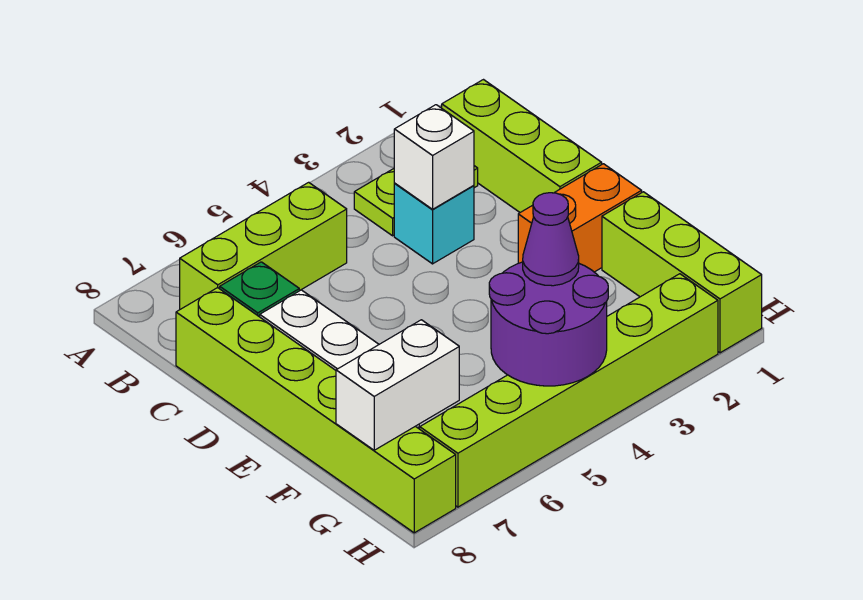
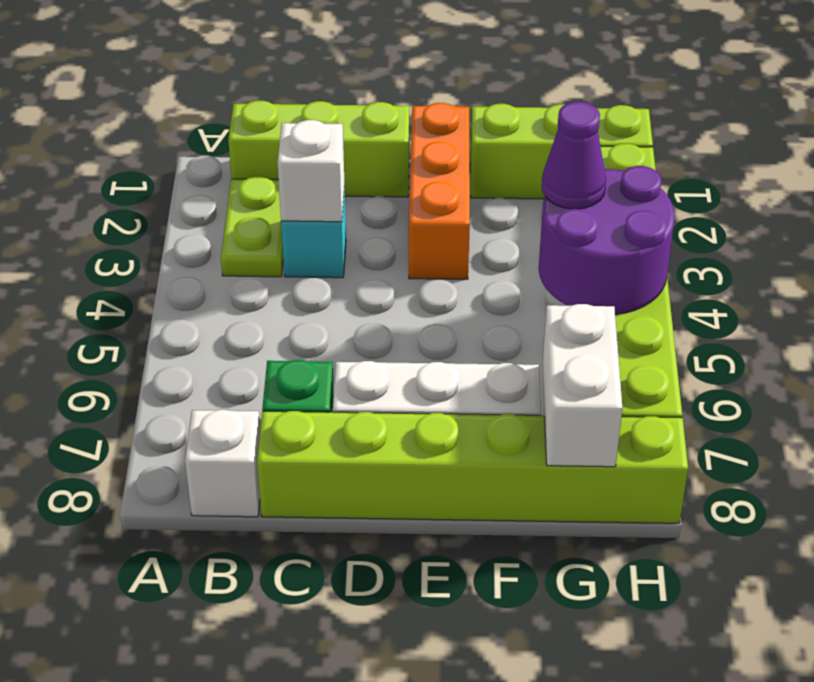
lime 1x3 brick [180,182,347,309] -> none
none -> white 1x1 brick [185,410,260,517]
orange 1x2 brick [518,164,642,272] -> orange 1x3 brick [409,103,470,279]

